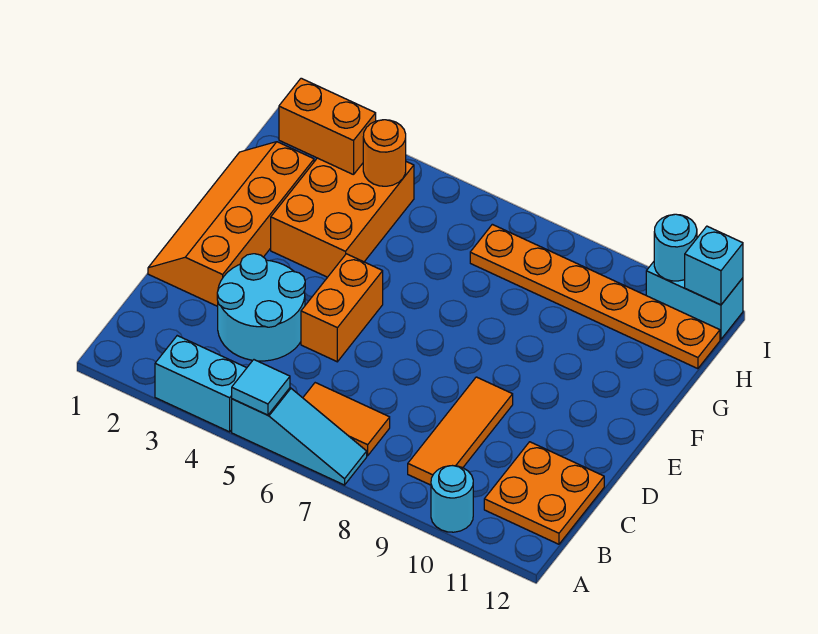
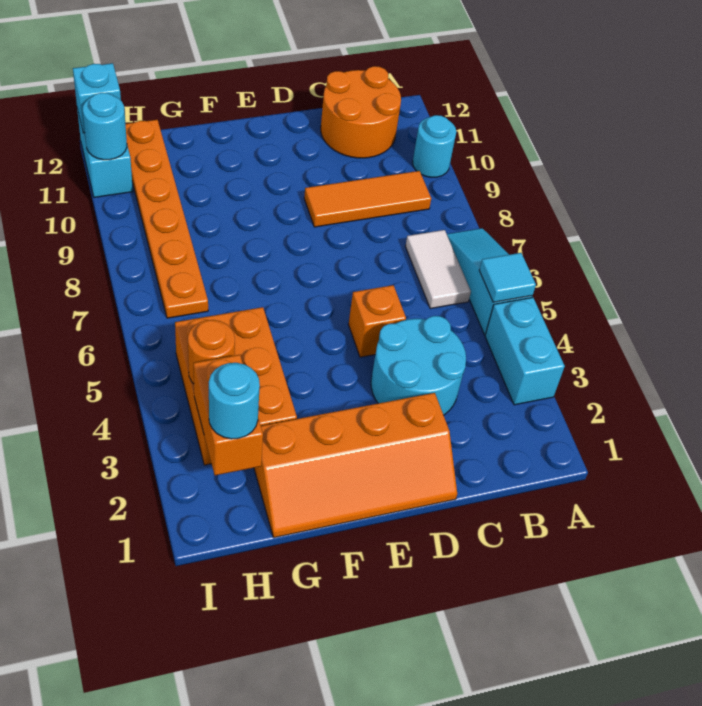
orange 1x2 tile [303,383,390,456] -> white 1x2 tile [405,230,471,309]
orange 2x2 plate [484,442,604,544] -> orange 2x2 round brick [321,66,401,158]
orange 1x2 brick [301,254,383,362] -> orange 1x1 brick [349,285,406,357]
orange 2x3 brick [271,158,414,277] -> orange 2x3 brick turned to [175,307,297,465]
none -> cyan 1x1 round brick [209,363,260,439]

